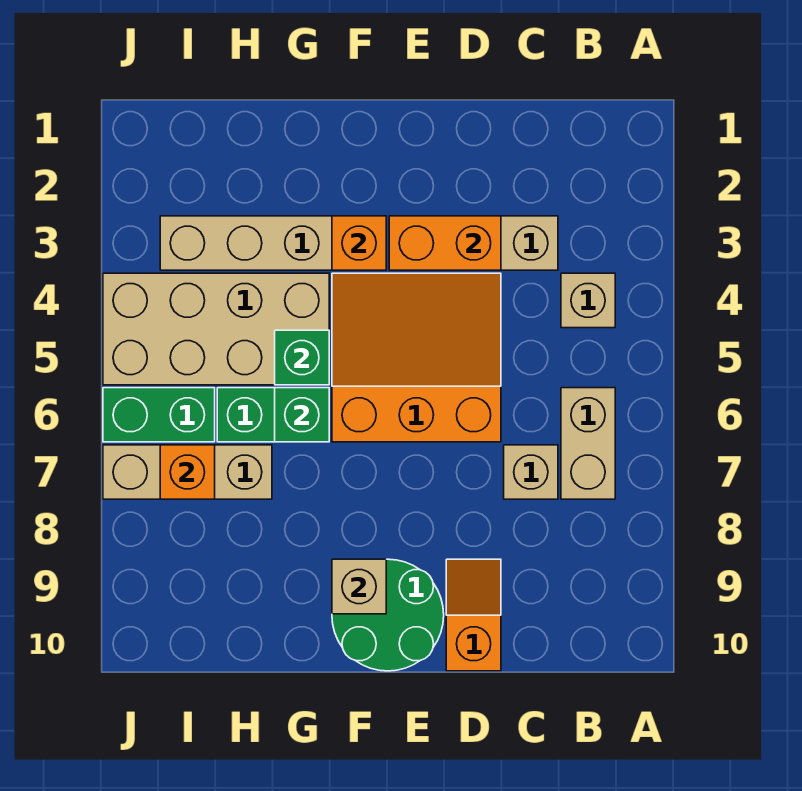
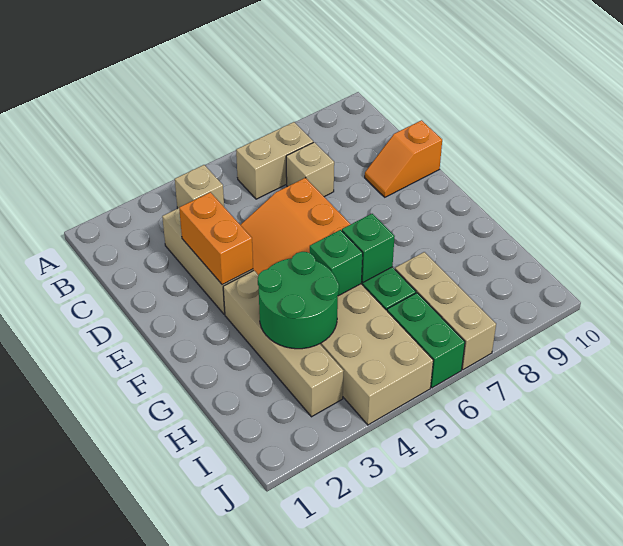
green 2x2 round brick [332,559,444,671] -> green 2x2 round brick moved to [258,252,339,349]
orange 1x1 brick [332,216,386,270] -> none
tan 1x1 brick [332,559,386,614] -> none
orange 1x1 brick [160,445,215,499] -> none

